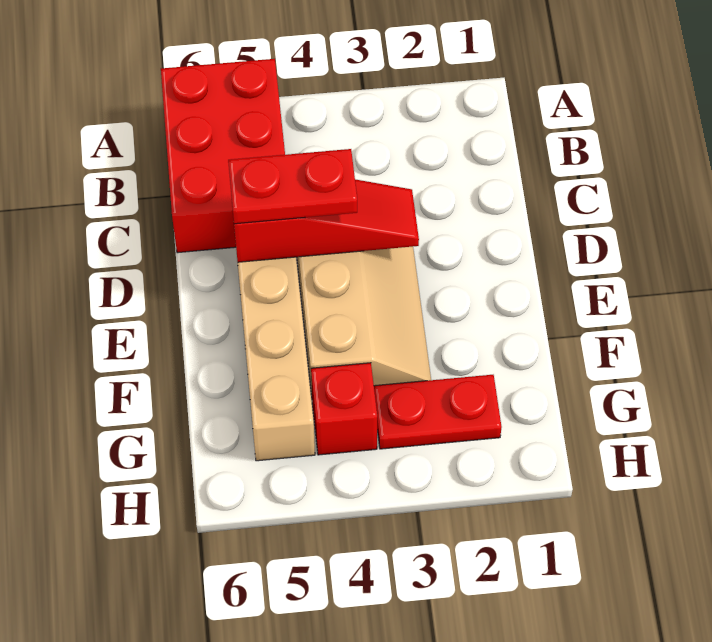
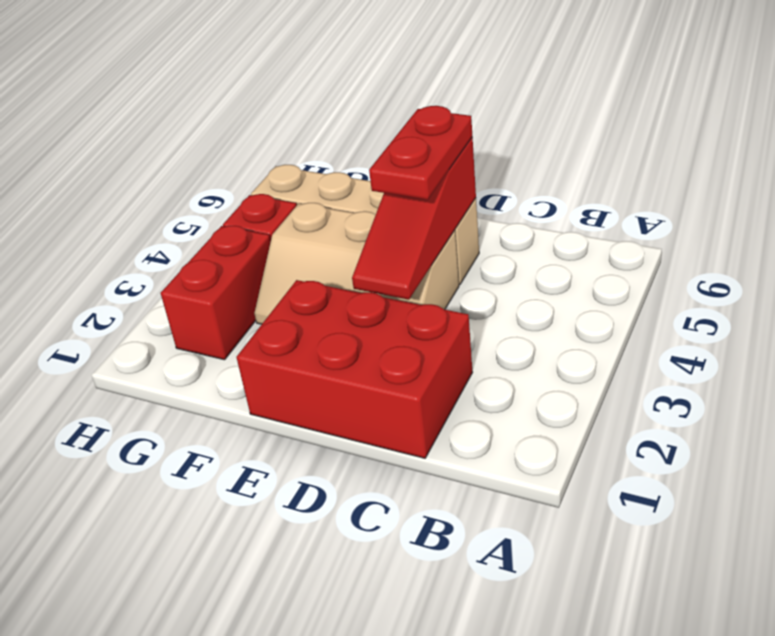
red 2x3 brick [161,59,285,253] -> red 2x3 brick moved to [236,280,473,458]
red 1x2 plate [374,375,502,449] -> red 1x2 brick [161,226,271,360]

